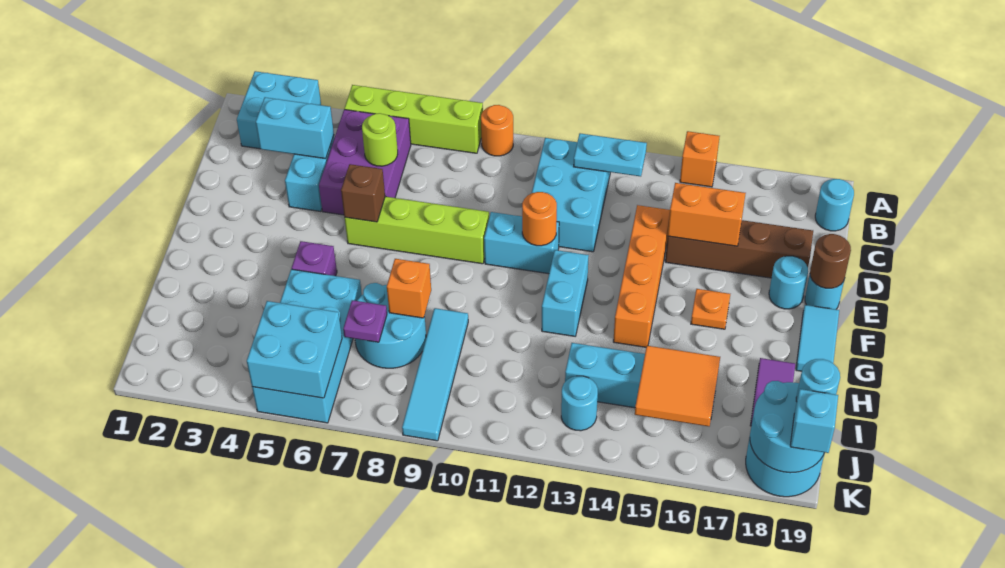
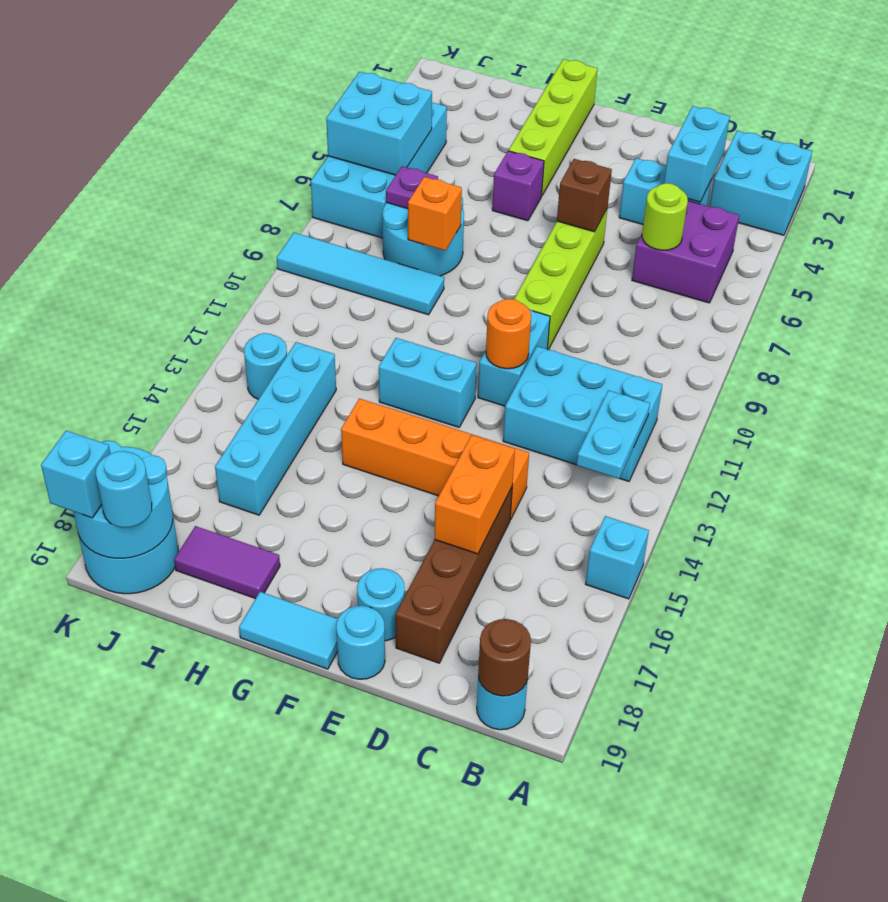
lime 1x4 brick [344,85,483,153] -> lime 1x4 brick moved to [509,59,598,195]
orange 1x1 round brick [481,105,513,156] -> none
orange 1x1 brick [680,131,720,187] -> cyan 1x1 brick [586,516,649,599]
purple 2x3 brick [319,109,411,215] -> purple 2x2 brick [632,201,739,303]
brown 1x1 round brick [810,234,851,288] -> brown 1x1 round brick moved to [478,619,531,696]
orange 1x1 plate [691,289,730,329] -> none
cyan 2x4 brick [252,269,362,423] -> cyan 2x4 brick turned to [311,102,447,238]
orange 2x2 tile [635,346,720,426] -> none

